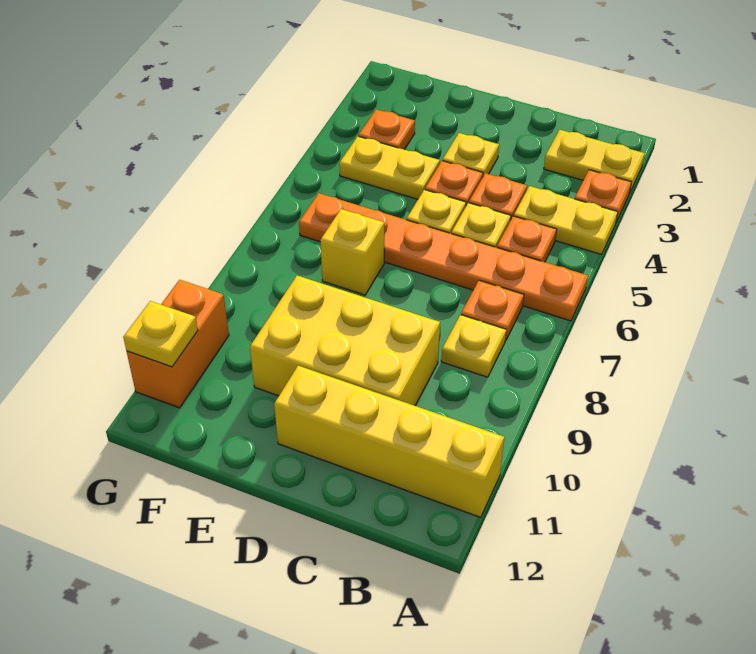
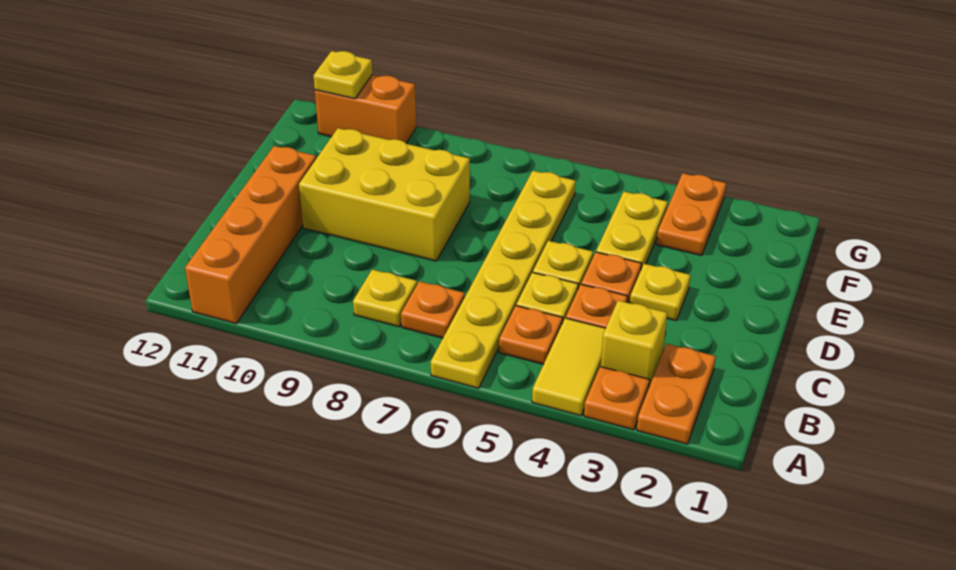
yellow 1x2 plate [544,130,645,192] -> orange 1x2 plate [637,344,716,444]
yellow 1x2 plate [514,186,618,254] -> yellow 1x2 tile [532,318,606,416]
orange 1x6 plate [299,193,588,321] -> yellow 1x6 plate [431,171,575,388]
yellow 1x4 brick [274,366,504,517] -> orange 1x4 brick [185,146,316,323]
yellow 2x3 brick [250,276,440,406] -> yellow 2x3 brick turned to [299,128,470,261]
yellow 1x1 brick [320,209,384,295] -> yellow 1x1 brick moved to [601,300,667,387]
orange 1x1 plate [358,110,415,150] -> orange 1x2 plate [656,173,726,256]

